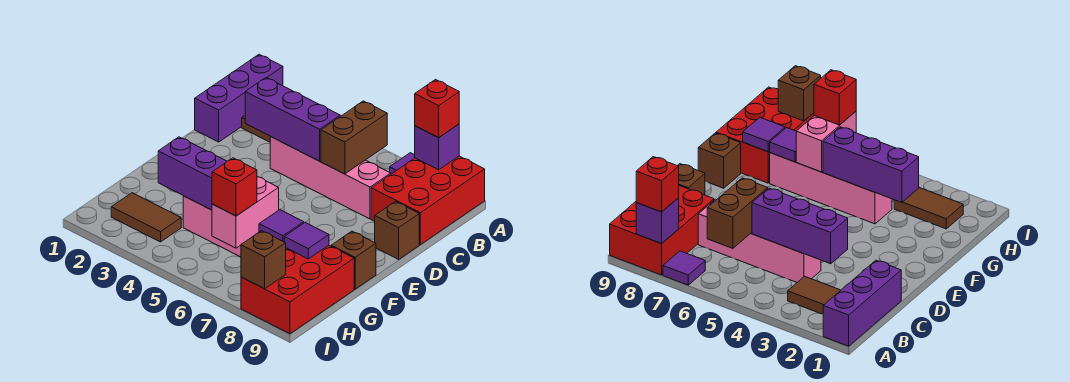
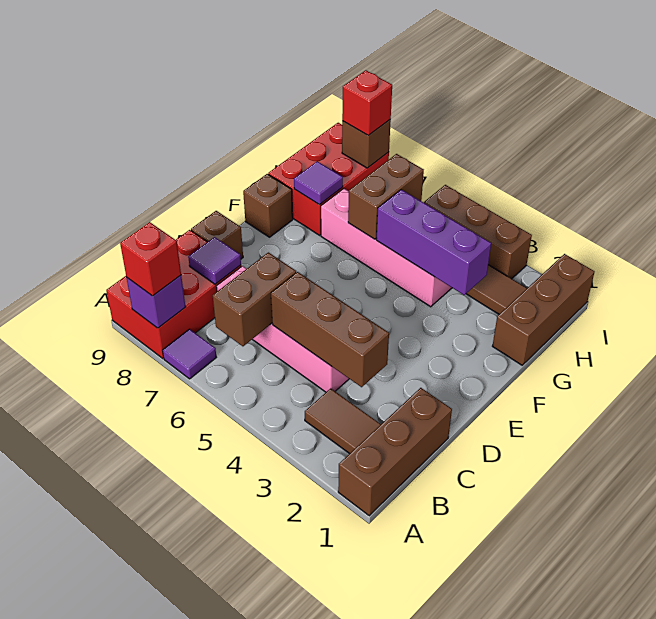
purple 1x3 brick [195,54,283,142] -> brown 1x3 brick [338,388,452,516]
purple 1x3 brick [245,78,340,161] -> brown 1x3 brick [271,272,389,387]
none -> brown 1x3 brick [493,254,595,365]
pink 1x2 brick [212,177,279,248] -> brown 1x2 brick [348,154,424,239]
purple 1x1 tile [259,210,304,242] -> purple 1x1 tile moved to [188,237,241,284]
red 1x1 brick [212,158,257,216] -> red 1x1 brick moved to [342,70,392,135]
none -> brown 1x3 brick [424,185,532,279]

